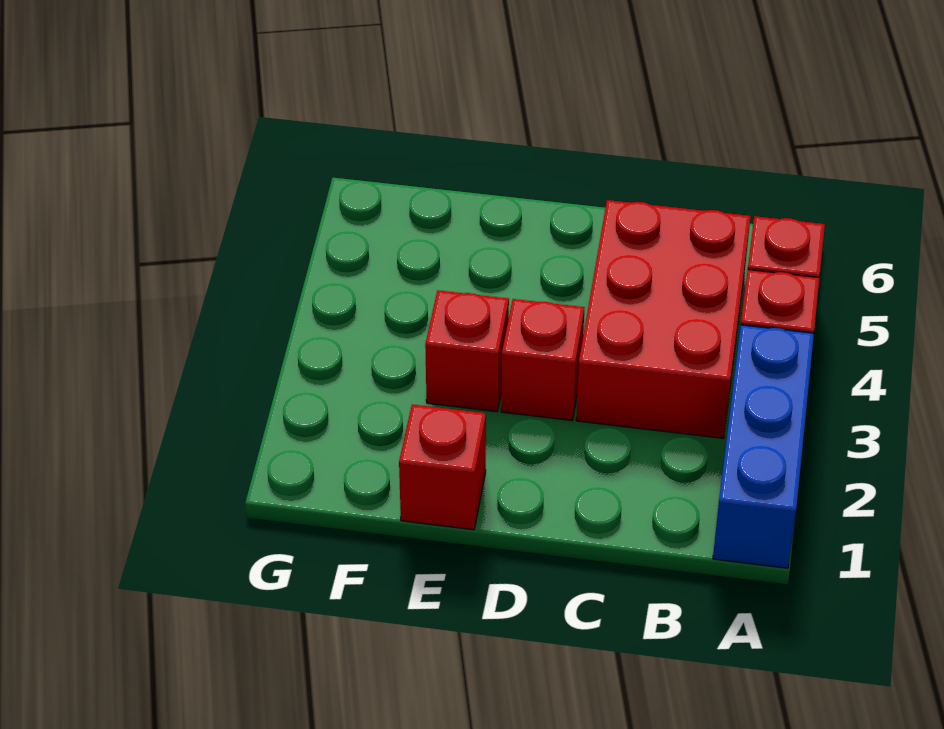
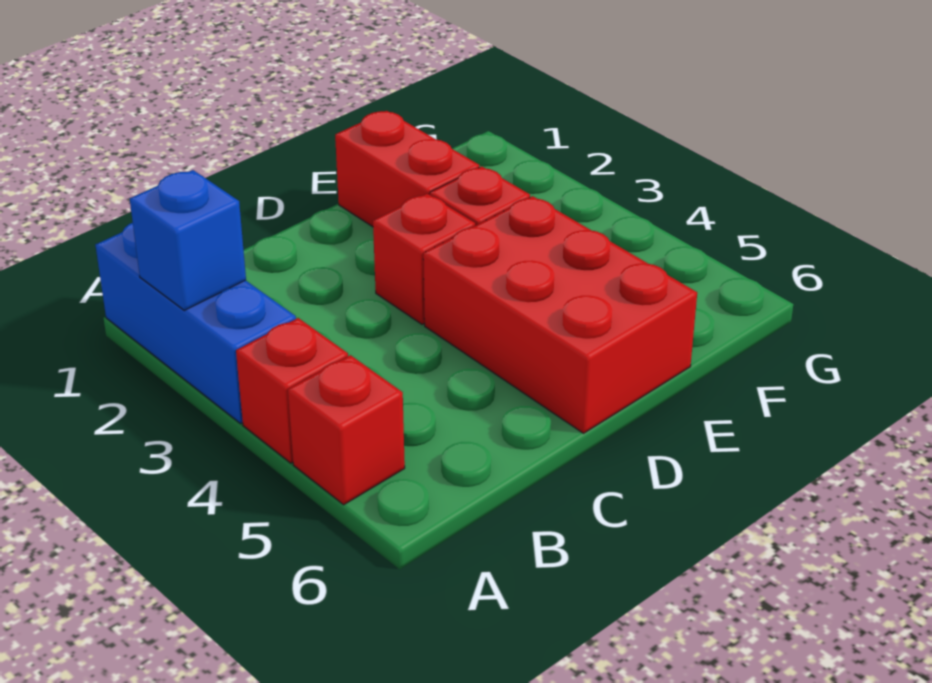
none -> blue 1x1 brick [130,170,246,310]
red 2x3 brick [576,200,751,438] -> red 2x3 brick moved to [423,196,697,433]
red 1x1 brick [399,404,486,530] -> red 1x2 brick [335,111,479,227]

